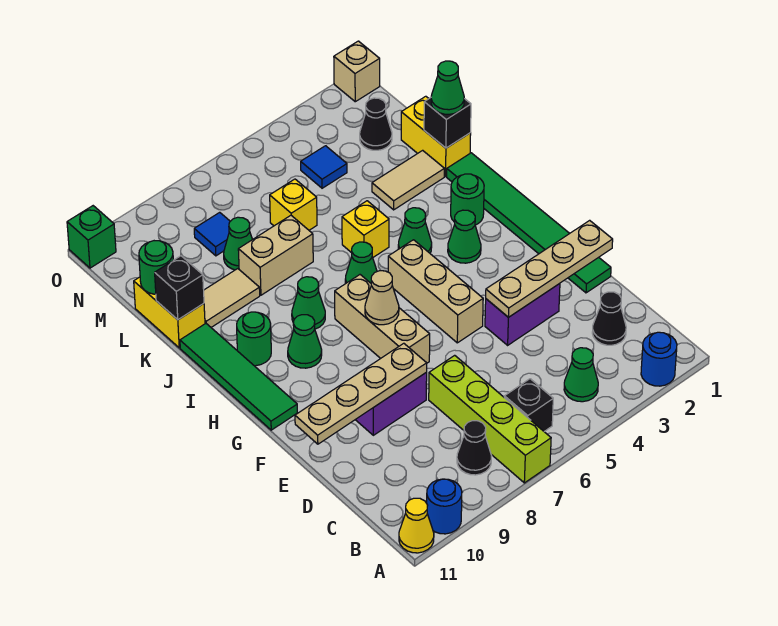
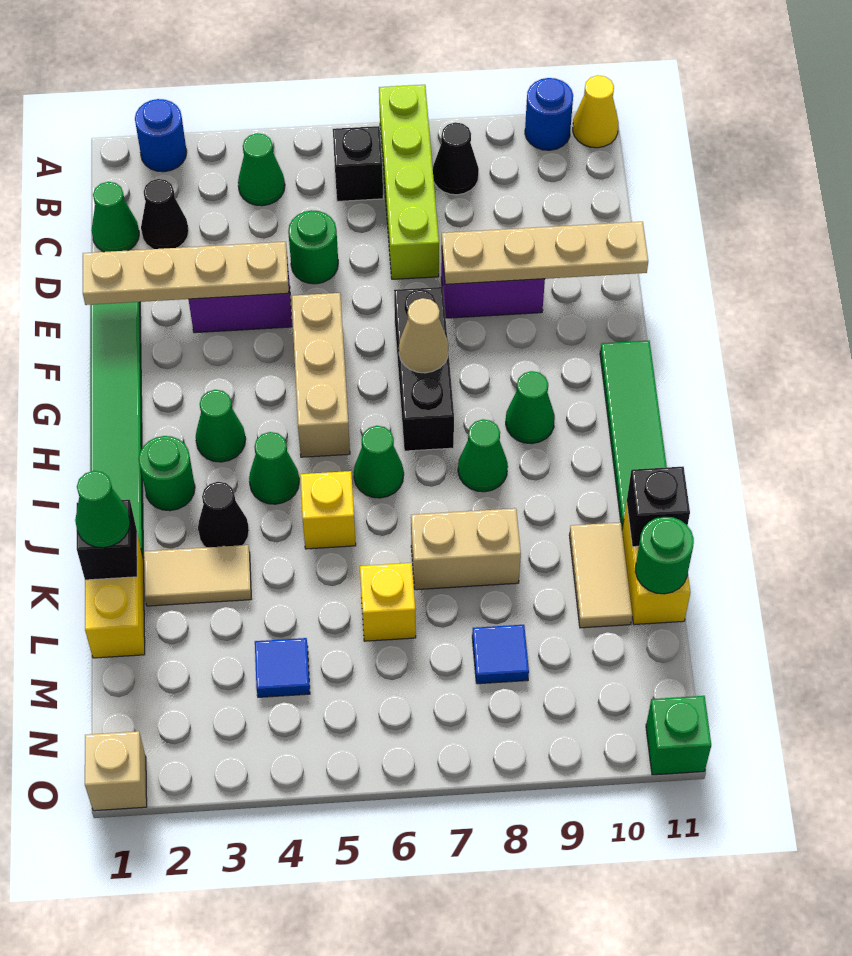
tan 1x3 brick [335,275,430,363] -> black 1x3 brick [394,287,454,451]
green 1x1 round brick [237,312,271,366] -> green 1x1 round brick moved to [288,210,338,284]
tan 1x2 tile [204,269,260,327] -> tan 1x2 tile turned to [569,522,632,628]
green 1x1 cone [224,217,253,270] -> green 1x1 cone moved to [91,182,139,252]
black 1x1 cone [360,98,392,150] -> black 1x1 cone moved to [198,482,249,547]

